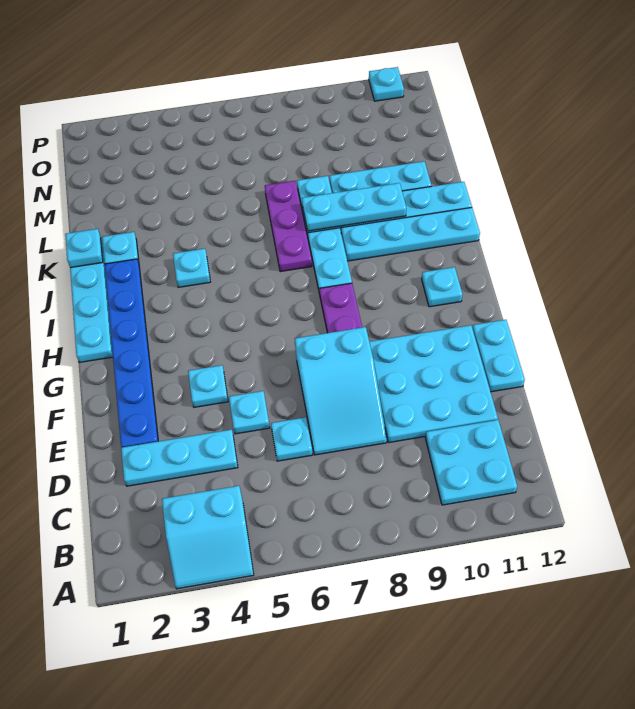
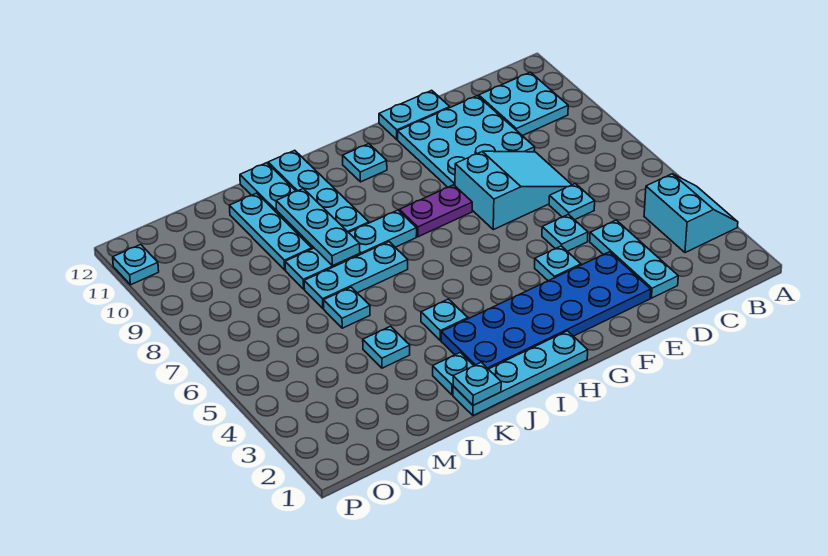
blue 1x6 plate [105,259,158,447] -> blue 2x6 plate [441,252,651,369]
purple 1x3 plate [265,181,312,272] -> cyan 1x3 plate [304,242,408,309]
none -> cyan 1x1 plate [363,326,410,368]
none -> cyan 1x1 plate [324,287,370,328]

